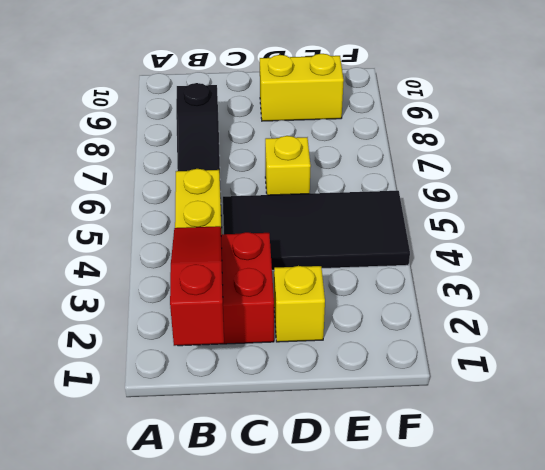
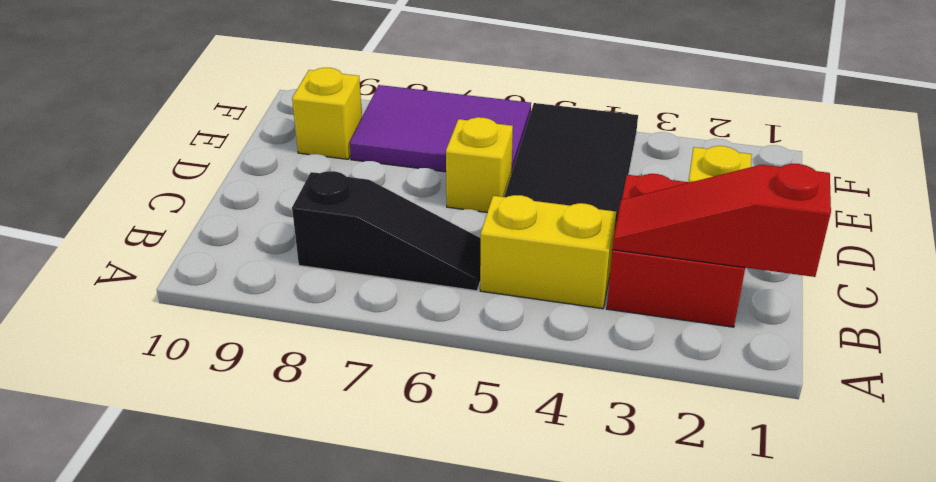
yellow 1x2 brick [260,54,344,121] -> yellow 1x1 brick [292,68,362,159]
none -> purple 2x3 tile [350,85,531,172]

